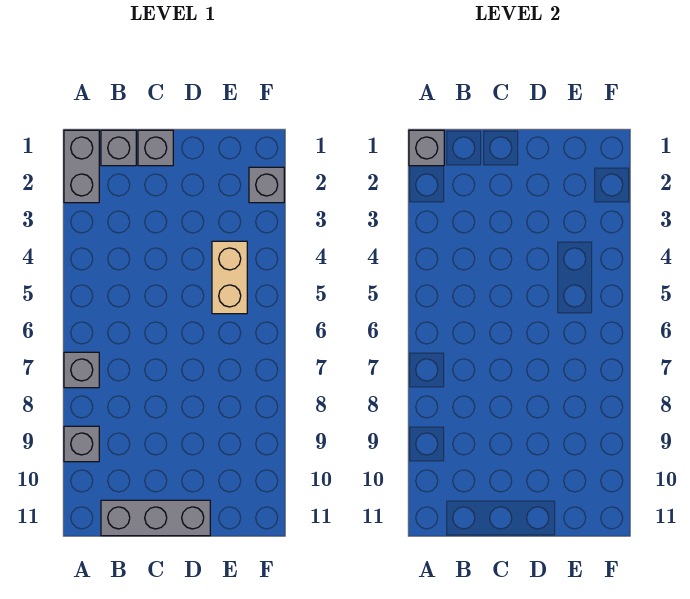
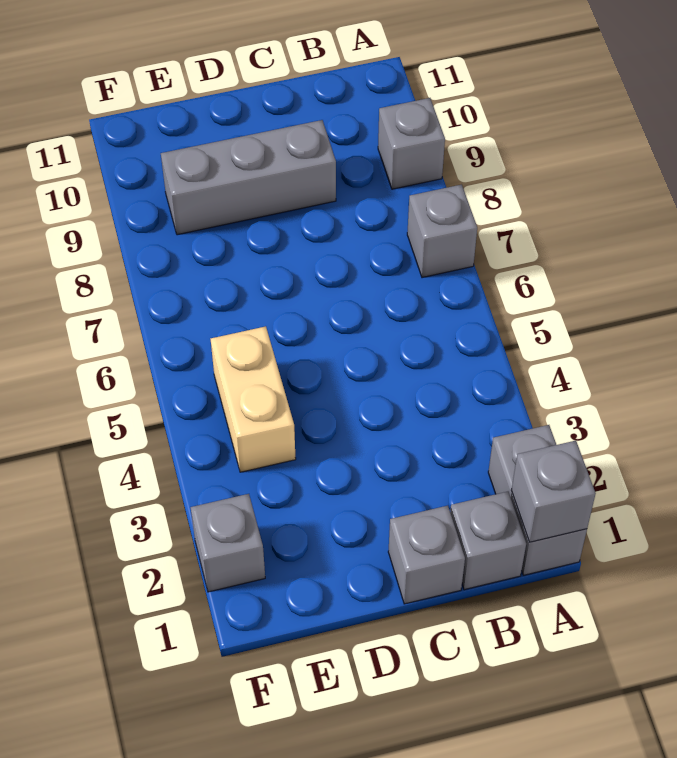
grey 1x3 brick [101,500,210,536] -> grey 1x3 brick moved to [161,120,336,235]

